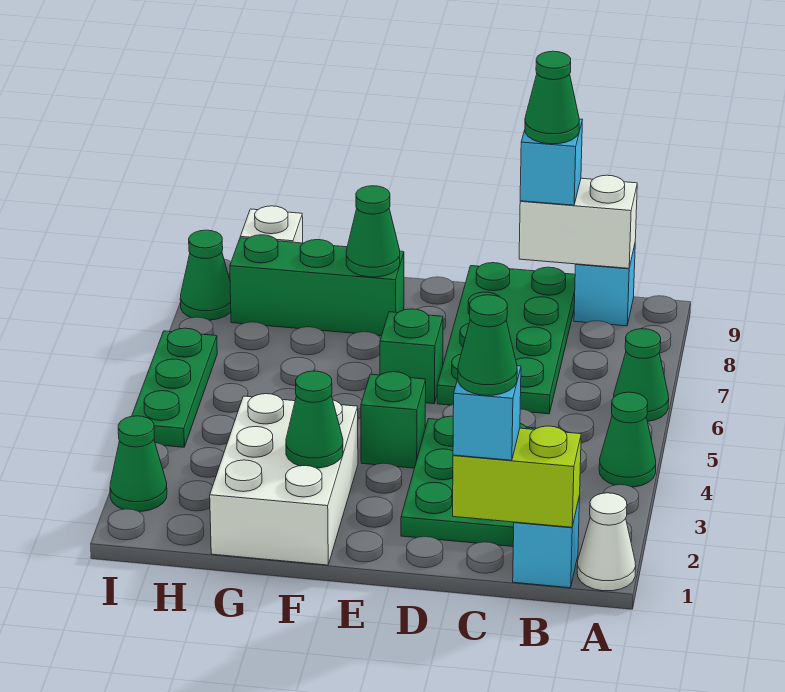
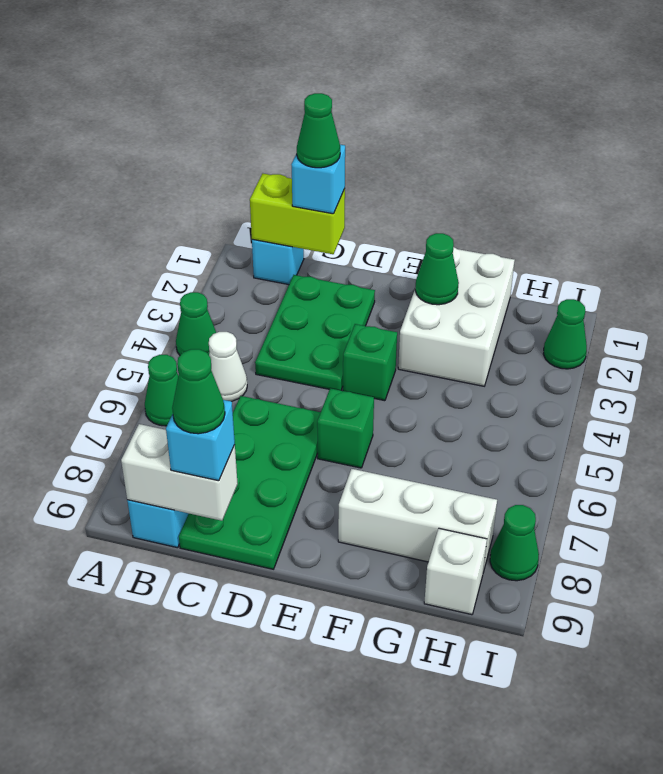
white 1x1 cone [577,493,636,591] -> white 1x1 cone moved to [209,332,247,401]
green 1x3 brick [230,235,404,336] -> white 1x3 brick [338,469,497,572]
green 1x1 cone [346,186,400,277] -> none
green 1x3 plate [132,328,217,447] -> none

